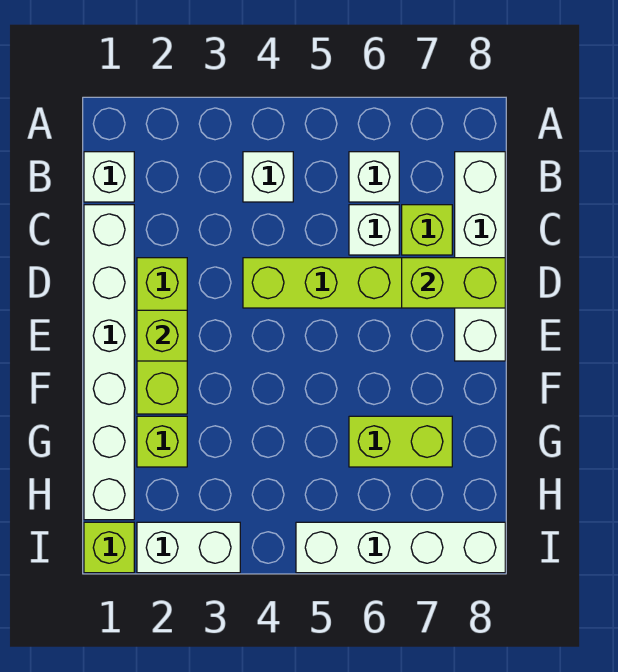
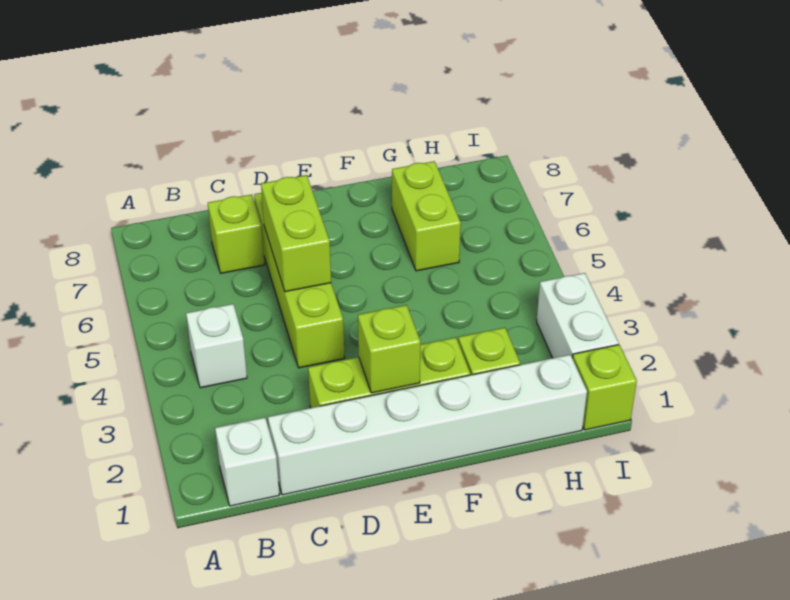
white 1x1 brick [349,152,399,202] -> none
white 1x4 brick [455,152,505,361] -> none
white 1x1 brick [349,205,399,255] -> none
lime 1x2 brick [402,258,505,308] -> lime 1x2 brick moved to [261,175,331,292]
white 1x4 brick [296,522,505,573] -> none

